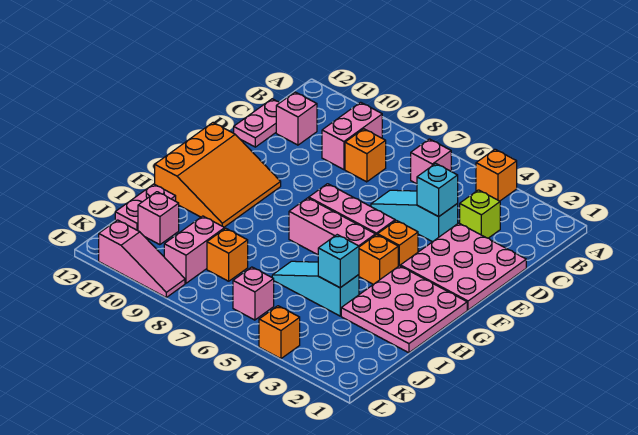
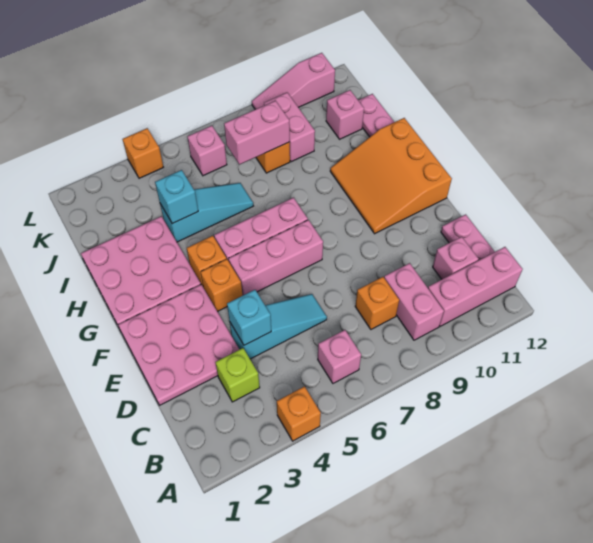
none -> pink 1x3 brick [428,247,522,326]
none -> pink 1x2 brick [224,101,290,165]

